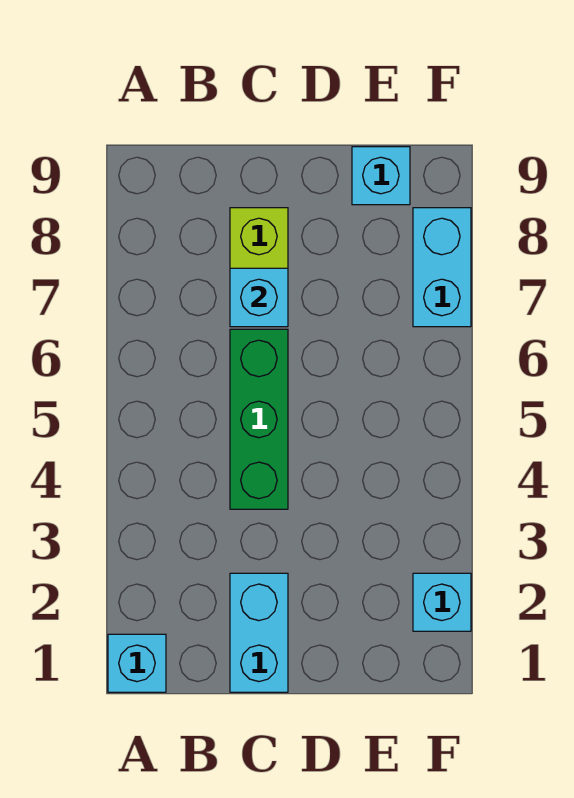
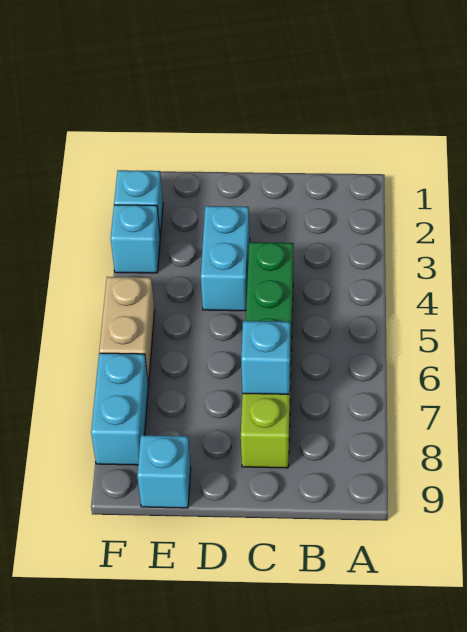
cyan 1x1 brick [108,634,166,692] -> cyan 1x1 brick moved to [111,205,160,273]
cyan 1x2 brick [230,573,288,692] -> cyan 1x2 brick moved to [201,206,250,311]
none -> tan 1x2 brick [99,277,155,385]

